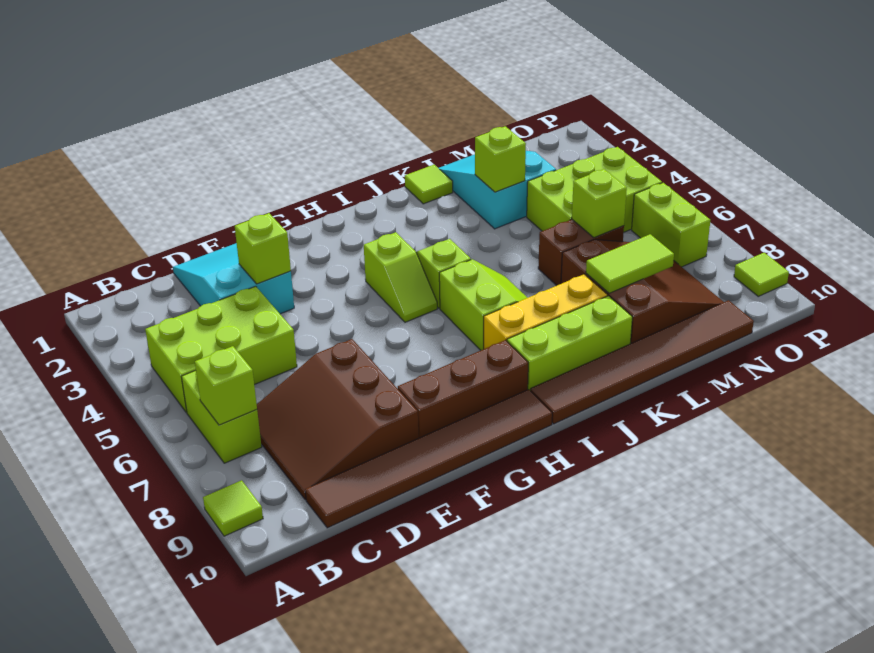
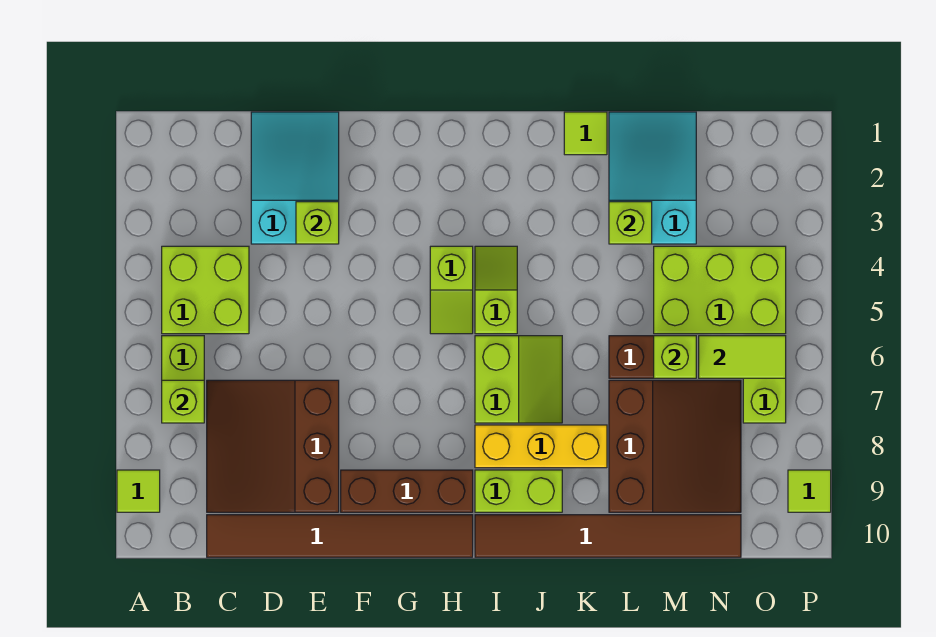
lime 2x3 brick [145,286,297,412] -> lime 2x2 brick [162,246,249,334]
lime 1x3 brick [507,296,632,391] -> lime 1x2 brick [475,470,562,512]
lime 1x2 tile [586,234,674,293] -> lime 1x2 tile moved to [699,336,786,378]

